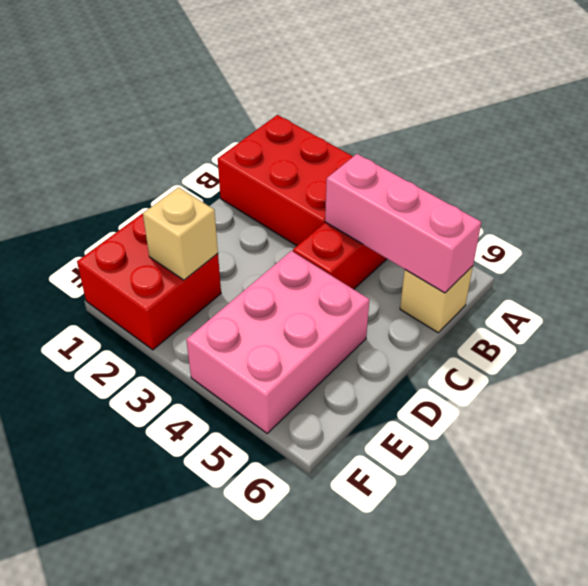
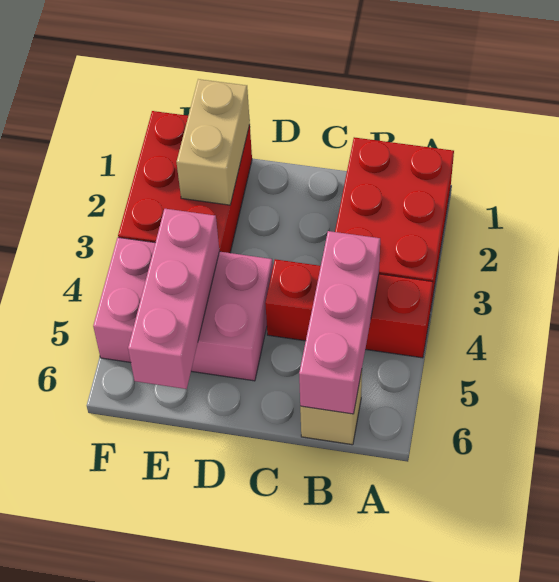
red 2x2 brick [77,213,221,350] -> red 2x3 brick [118,111,252,253]
tan 1x1 brick [143,187,218,280] -> tan 1x2 brick [177,79,250,205]
none -> pink 1x3 brick [128,209,219,389]

